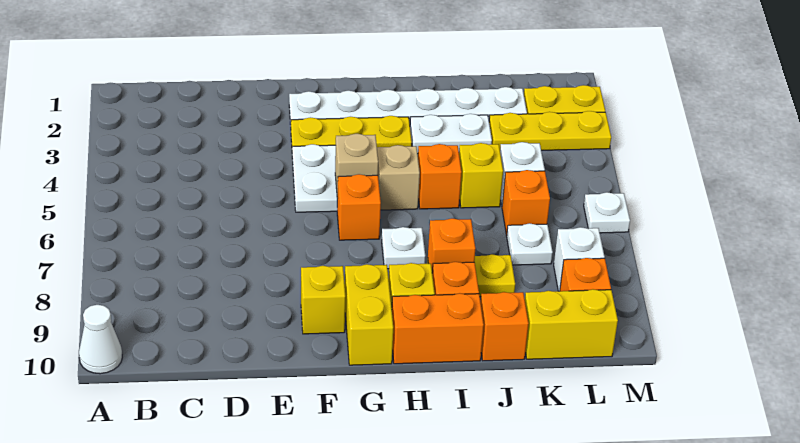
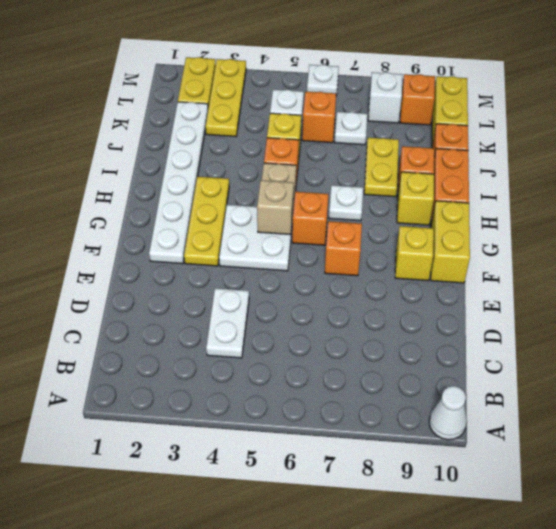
yellow 1x2 brick [345,264,393,365] -> yellow 1x2 brick turned to [431,201,470,283]
white 1x2 plate [410,114,492,154] -> white 1x2 plate moved to [206,288,249,358]
orange 1x1 brick [428,218,475,272] -> orange 1x1 brick moved to [325,221,362,276]

